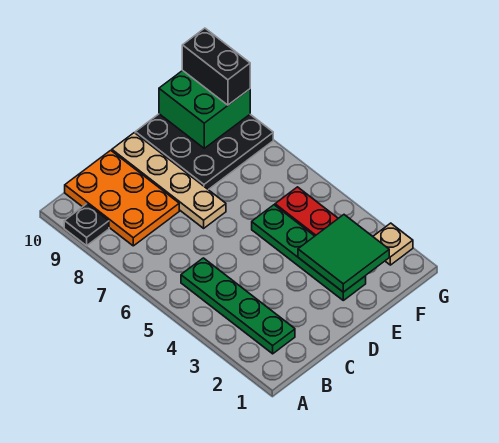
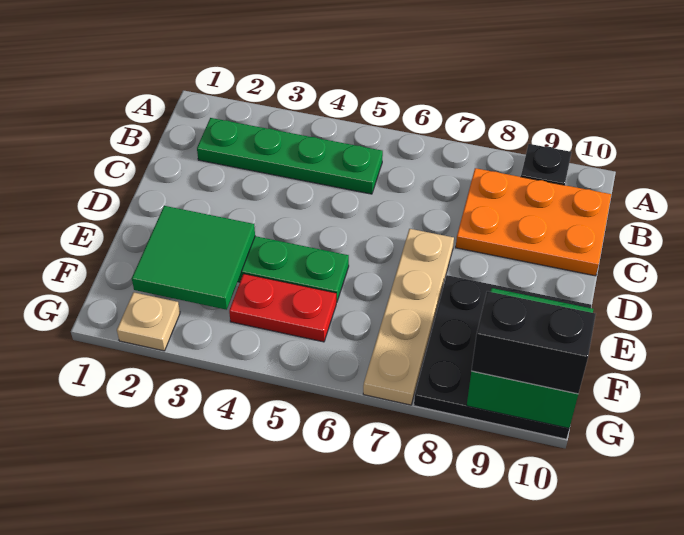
tan 1x4 plate [112,133,226,228] -> tan 1x4 plate turned to [363,229,454,405]

